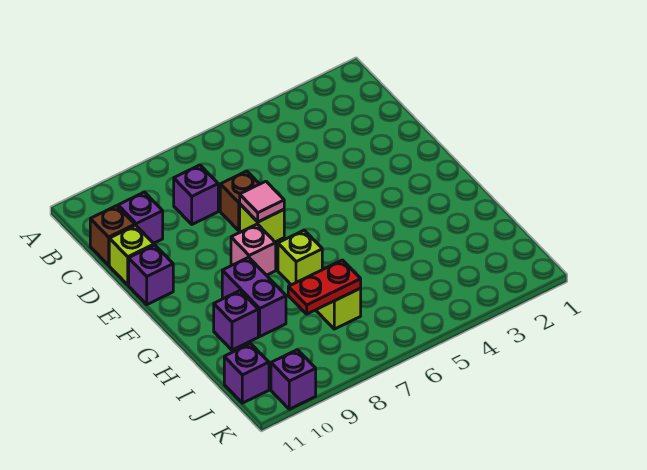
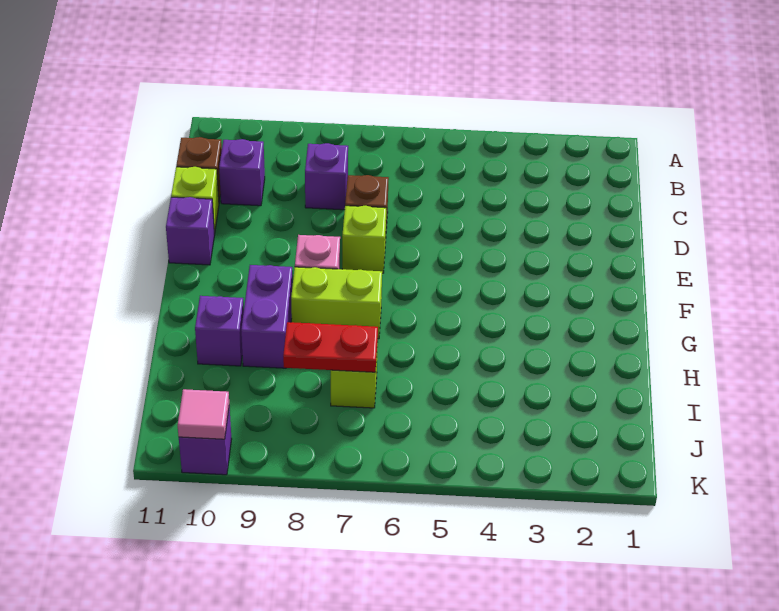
pink 1x1 tile [240,181,284,222] -> pink 1x1 tile moved to [178,389,229,439]
lime 1x1 brick [278,230,322,285] -> lime 1x2 brick [291,267,382,339]
purple 1x1 brick [224,343,269,403] -> none

